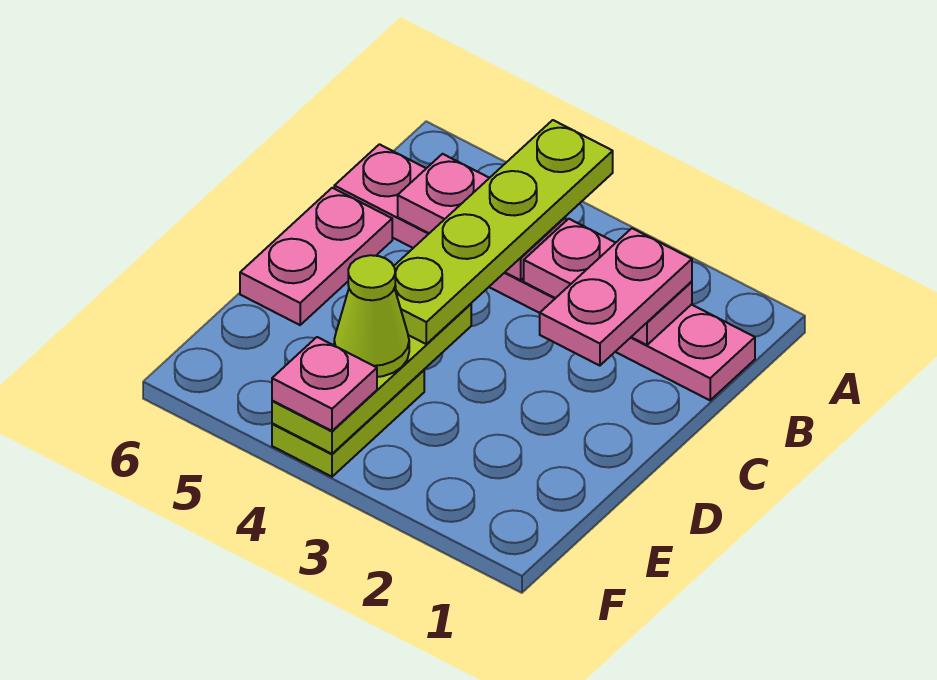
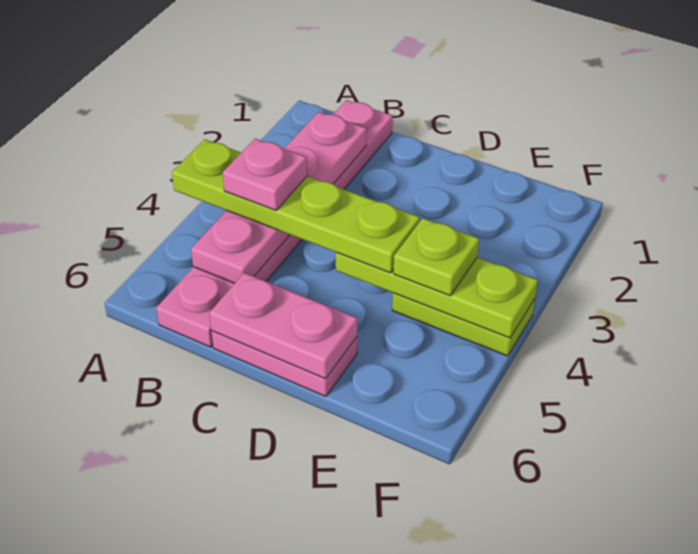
pink 1x2 plate [540,228,692,366] -> pink 1x2 plate moved to [209,273,357,379]
lime 1x1 cone [334,255,409,377] -> lime 1x1 plate [394,218,479,296]
pink 1x1 plate [272,337,377,431] -> pink 1x1 plate moved to [223,139,307,210]

